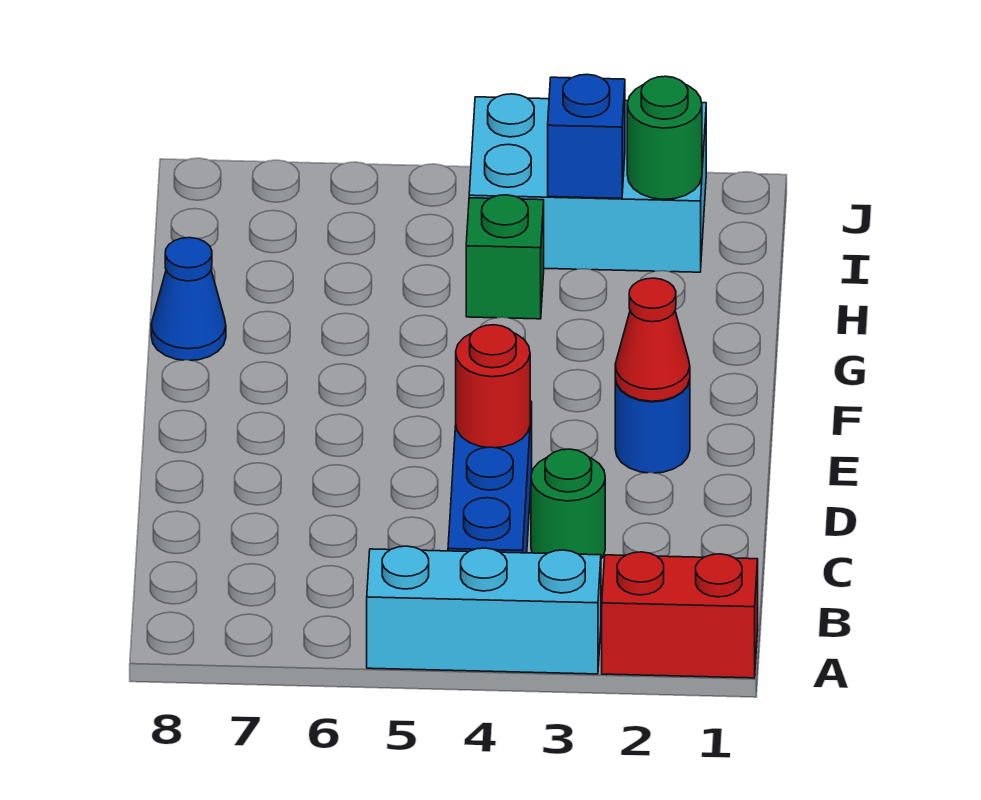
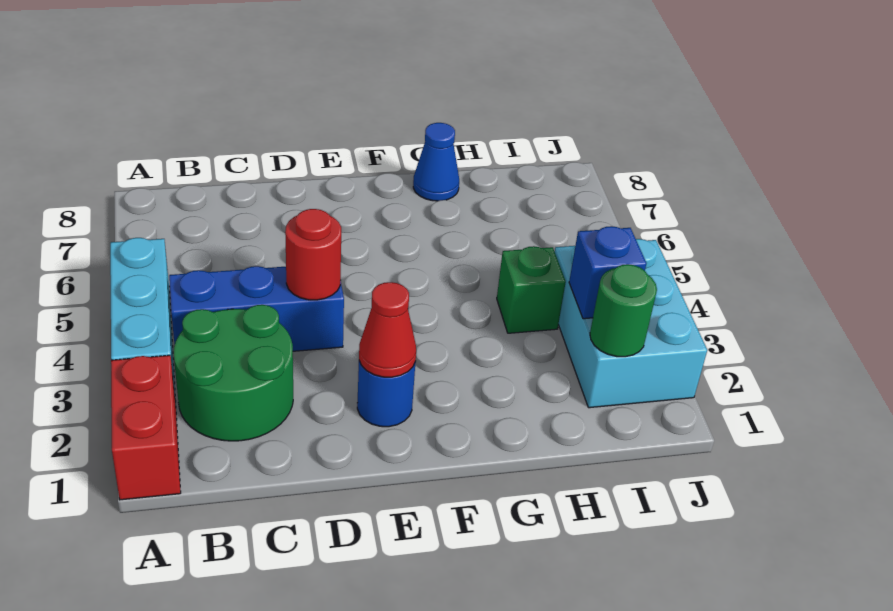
green 1x1 round brick [531,449,605,559] -> green 2x2 round brick [174,305,293,441]

